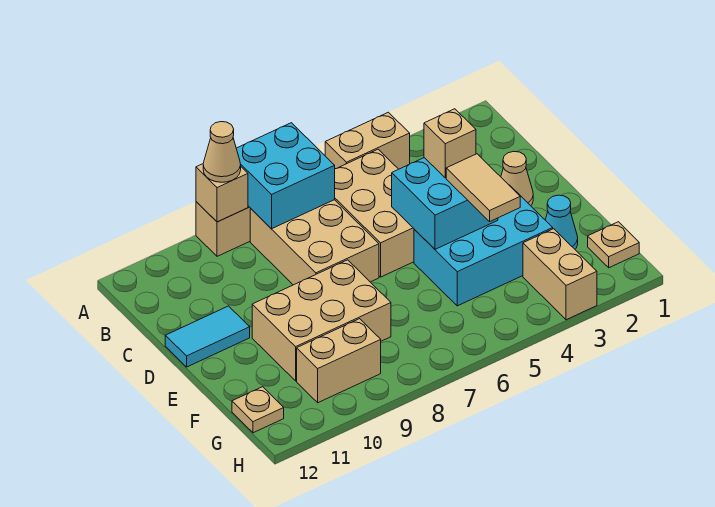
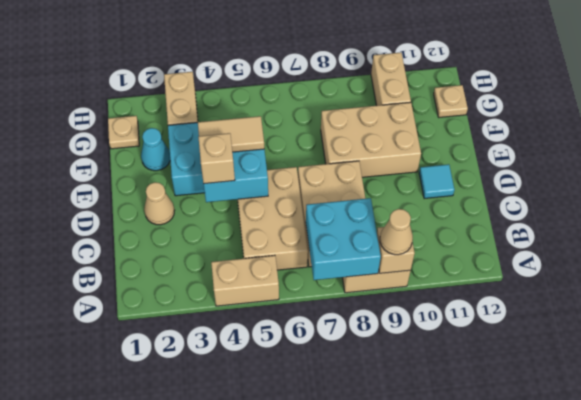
cyan 1x2 tile [165,306,250,367] -> cyan 1x1 tile [419,164,455,199]
tan 1x2 tile [446,154,520,221] -> tan 1x2 tile turned to [197,116,264,152]
tan 1x2 brick [297,319,381,403] -> tan 1x2 brick turned to [371,53,411,106]

